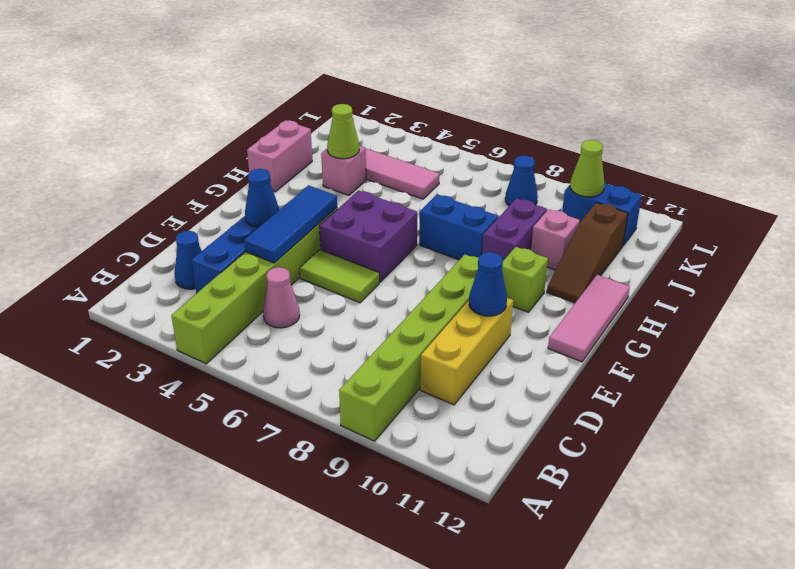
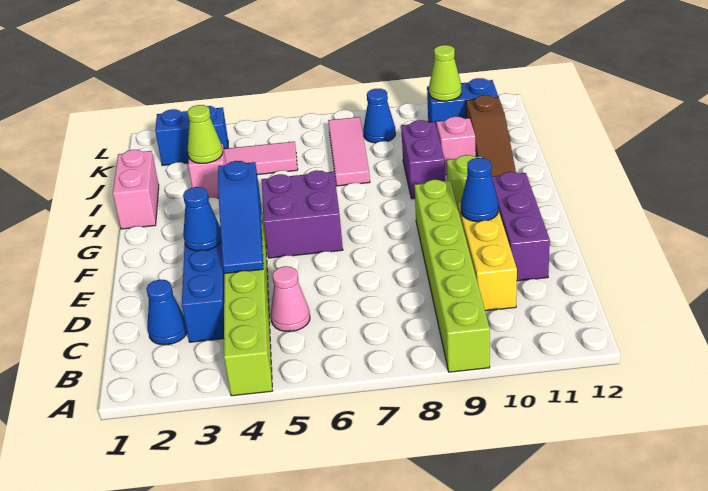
blue 1x3 tile [244,185,337,263] -> blue 1x3 slope [218,161,263,274]
none -> purple 1x3 brick [492,172,550,281]
lime 1x2 tile [300,250,379,303] -> none
pink 1x3 tile [548,275,630,362] -> pink 1x3 tile moved to [328,117,370,186]
blue 1x2 brick [419,195,498,260] -> blue 1x2 brick moved to [155,106,228,166]

